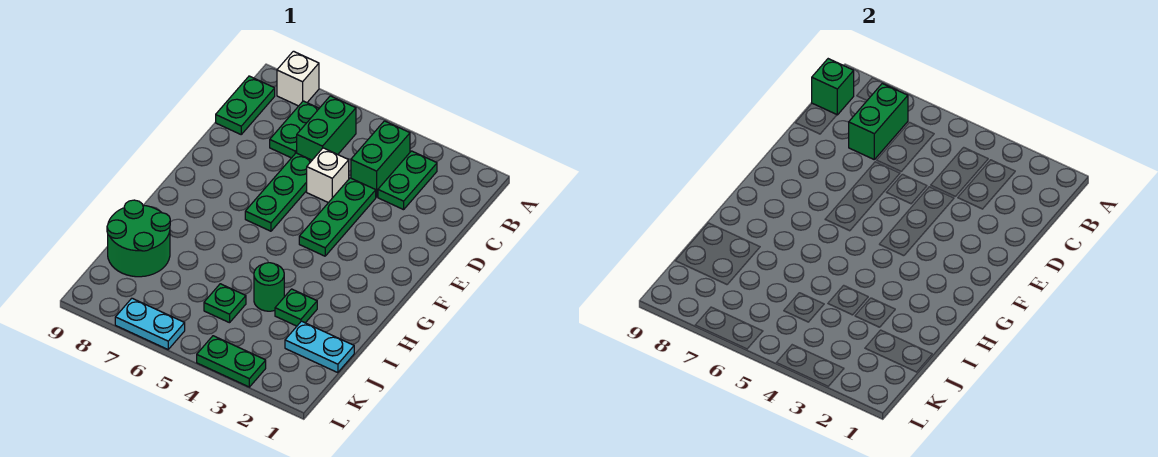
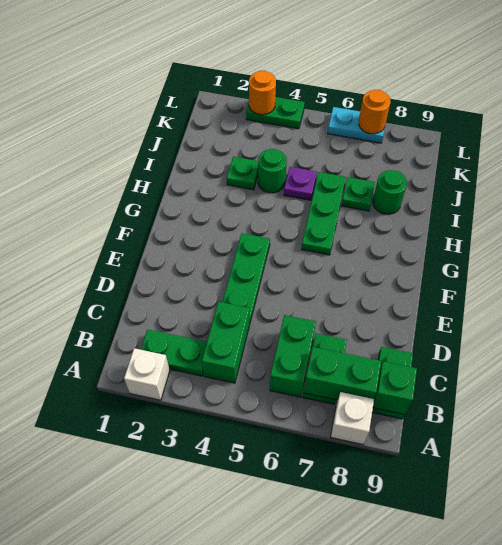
green 1x2 plate [378,151,437,210] -> green 1x2 plate turned to [141,330,207,376]
green 1x2 brick [849,84,908,159] -> green 1x2 brick turned to [304,347,381,400]
white 1x1 brick [307,148,349,203] -> white 1x1 brick moved to [124,348,170,400]
green 1x3 plate [245,153,312,231] -> green 1x3 plate moved to [302,172,346,255]
none -> purple 1x1 plate [284,167,317,200]
green 2x2 round brick [107,200,170,277] -> green 1x1 round brick [373,170,407,214]
cyan 1x2 plate [285,321,354,373] -> none
green 1x1 plate [204,284,246,323] -> green 1x1 plate moved to [342,177,375,211]
none -> orange 1x1 round brick [249,71,276,115]
none -> orange 1x1 round brick [359,90,391,134]

